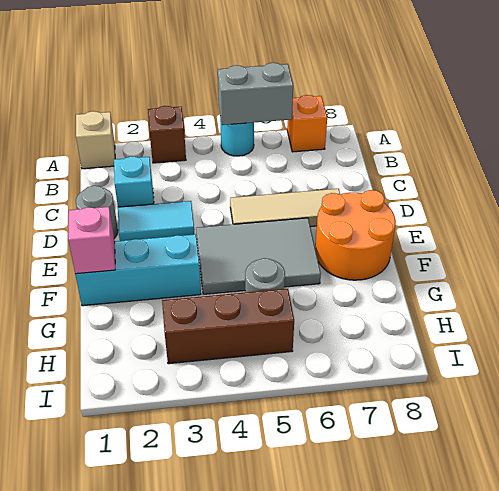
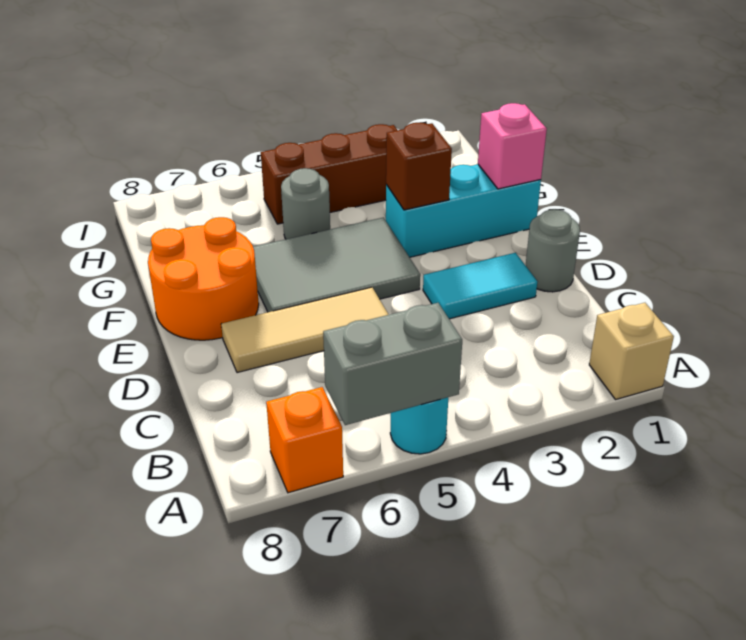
brown 1x1 brick [148,106,186,163] -> brown 1x1 brick moved to [386,123,452,210]
cyan 1x1 brick [114,156,154,207] -> none

